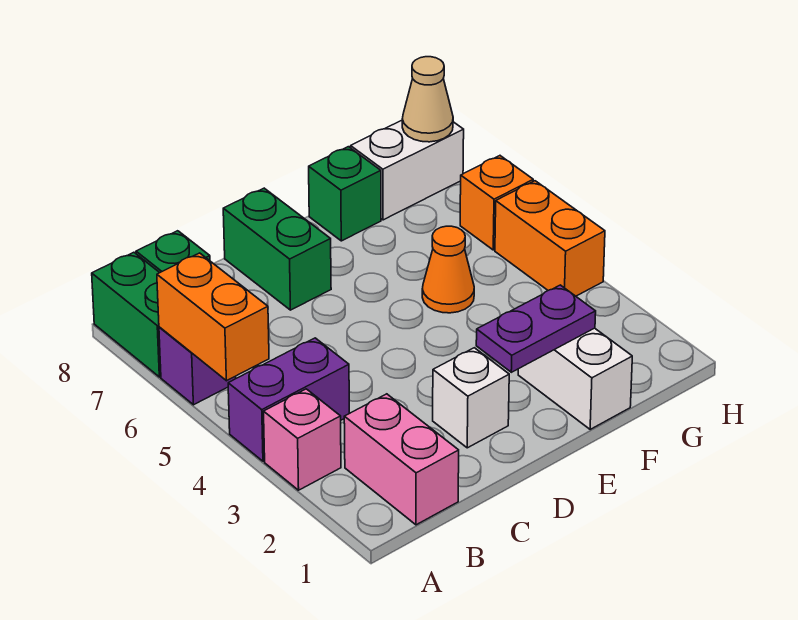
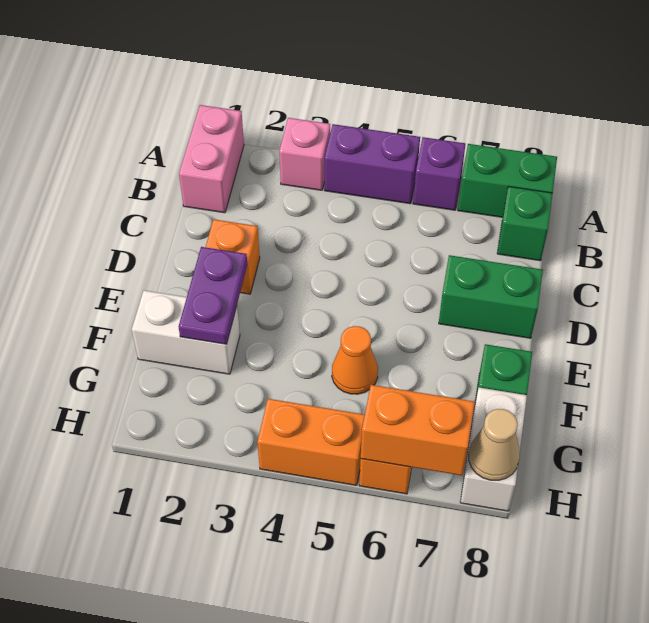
purple 1x2 brick [228,338,349,461] -> purple 1x2 brick turned to [325,124,420,204]
orange 1x2 brick [157,253,269,381] -> orange 1x2 brick moved to [361,385,475,476]
pink 1x2 brick [344,394,459,525] -> pink 1x2 brick turned to [179,105,244,213]
white 1x1 brick [433,348,509,448] -> orange 1x1 brick [206,219,260,294]

